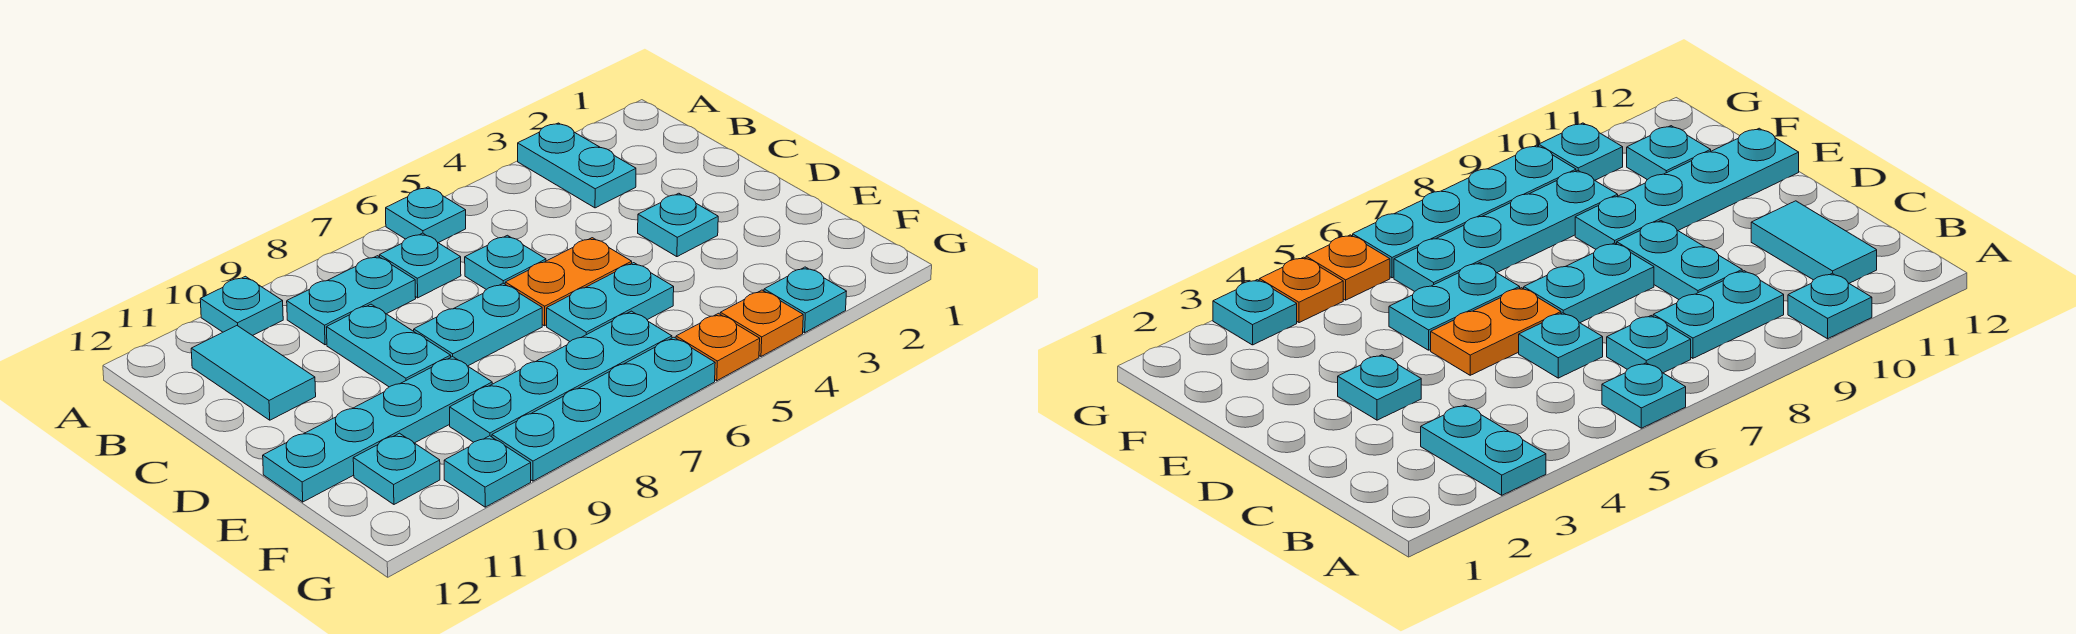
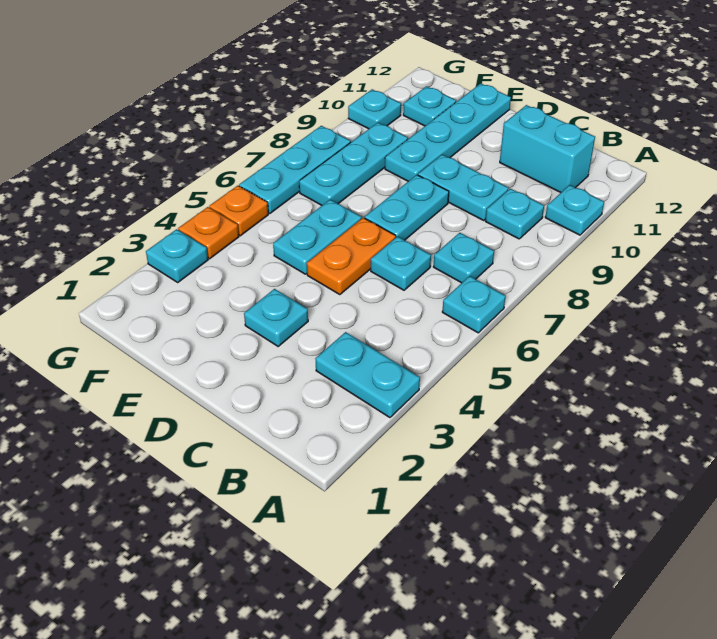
cyan 1x2 plate [287,256,416,345] -> cyan 1x1 plate [485,189,544,239]
cyan 1x2 tile [191,326,316,420] -> cyan 1x2 brick [500,105,595,192]
cyan 1x4 plate [450,311,672,442] -> cyan 1x3 plate [299,123,408,205]
cyan 1x4 plate [492,337,715,481] -> cyan 1x3 plate [239,126,351,214]

